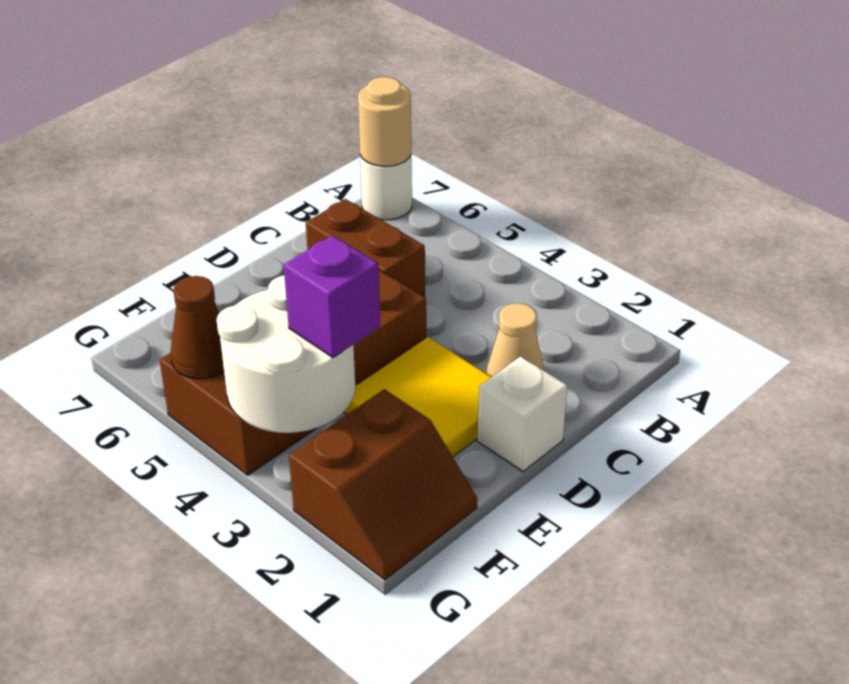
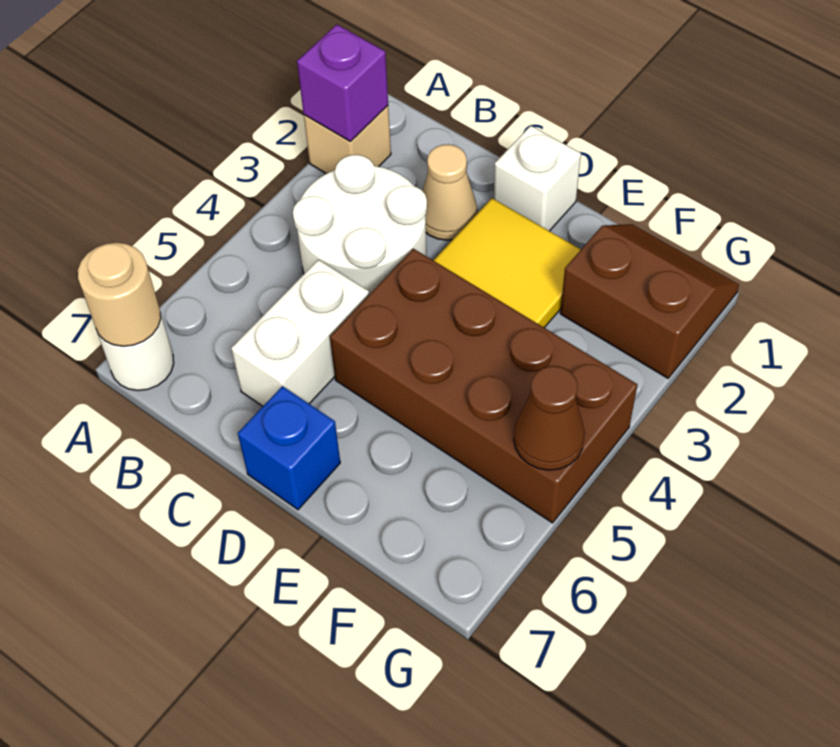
none -> tan 1x1 brick [304,106,391,174]
brown 1x2 brick [306,199,425,297] -> white 1x2 brick [231,260,369,406]
none -> blue 1x1 brick [238,386,340,510]
white 2x2 round brick [217,275,355,433] -> white 2x2 round brick moved to [293,155,427,295]
purple 1x1 brick [284,235,380,358] -> purple 1x1 brick moved to [297,25,388,141]

